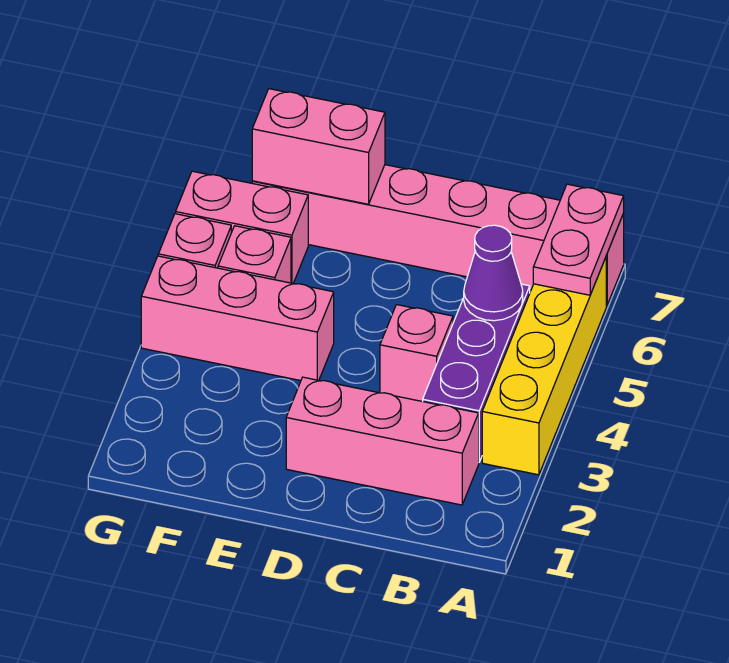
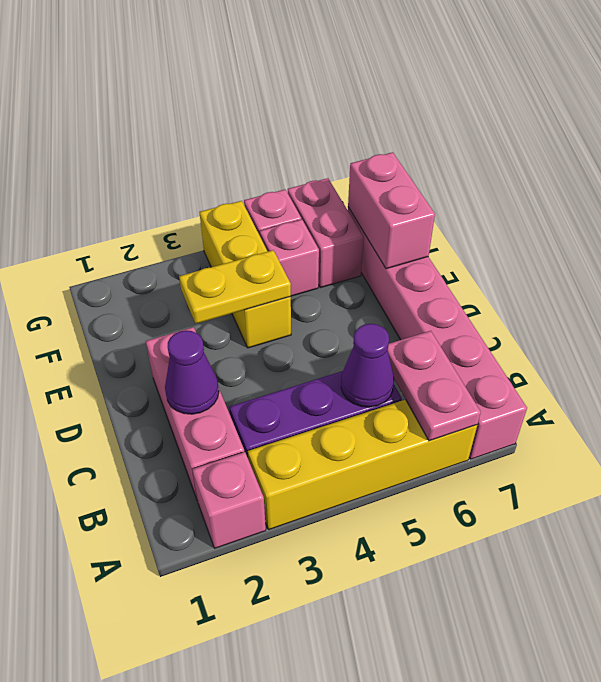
pink 1x2 plate [533,184,624,295] -> pink 1x2 plate turned to [388,331,481,441]
none -> purple 1x1 cone [165,330,219,414]
pink 1x1 brick [380,305,453,401] -> pink 1x1 brick moved to [192,452,266,548]
none -> yellow 1x2 plate [179,250,291,324]
pink 1x3 brick [141,256,334,381] -> yellow 1x3 brick [200,201,291,348]

